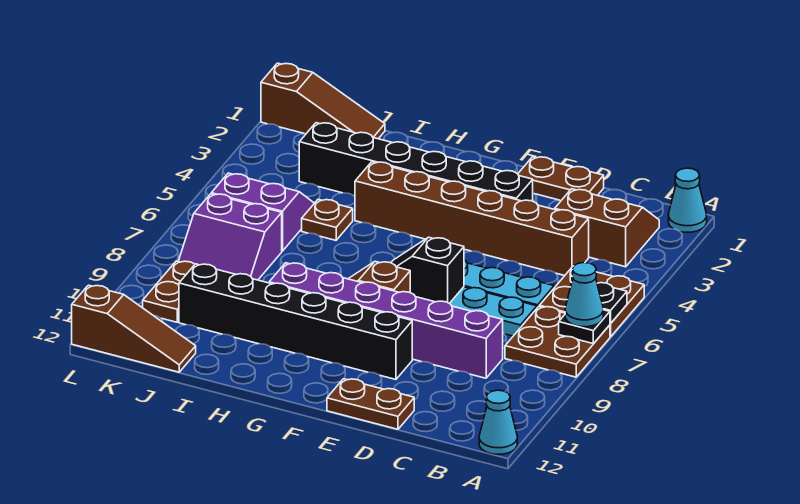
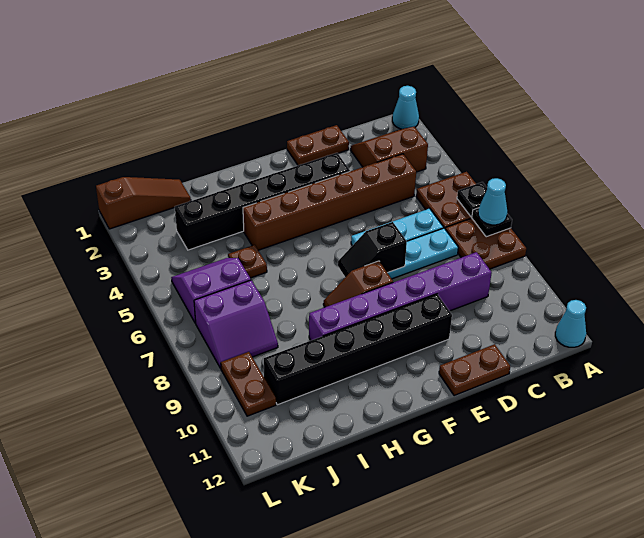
brown 1x3 slope [72,285,196,372] -> none

